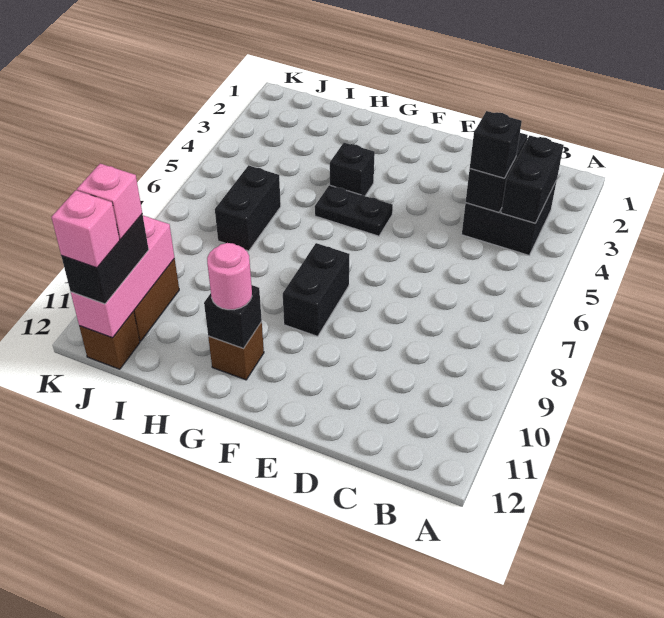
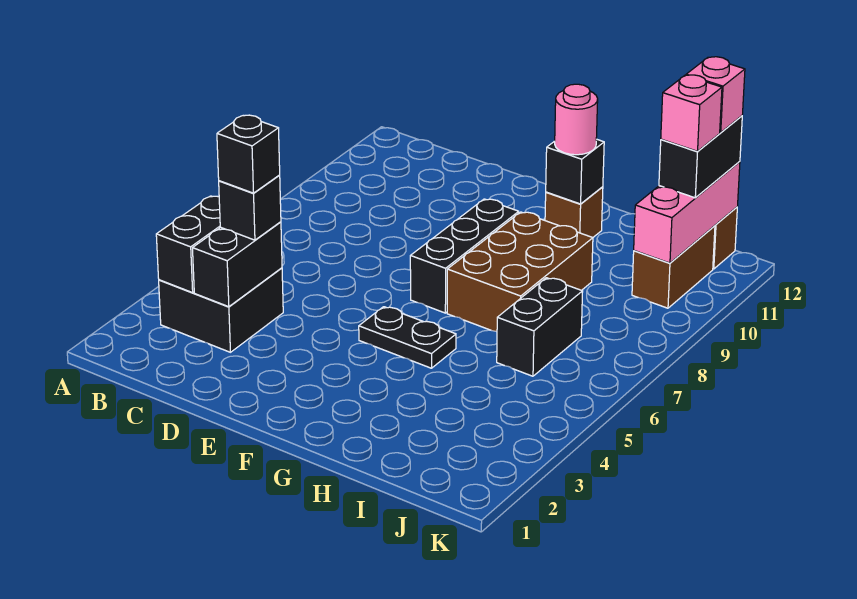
black 1x2 brick [283,243,350,336] -> black 1x3 brick [410,199,519,313]
black 1x1 brick [330,143,375,196] -> black 1x1 brick moved to [217,115,280,193]
none -> brown 2x3 brick [447,212,593,332]

